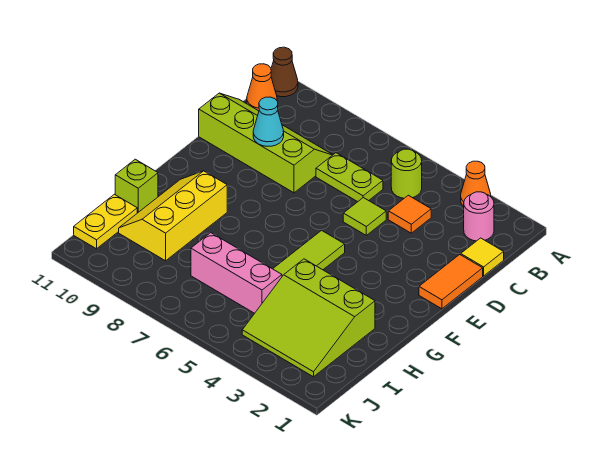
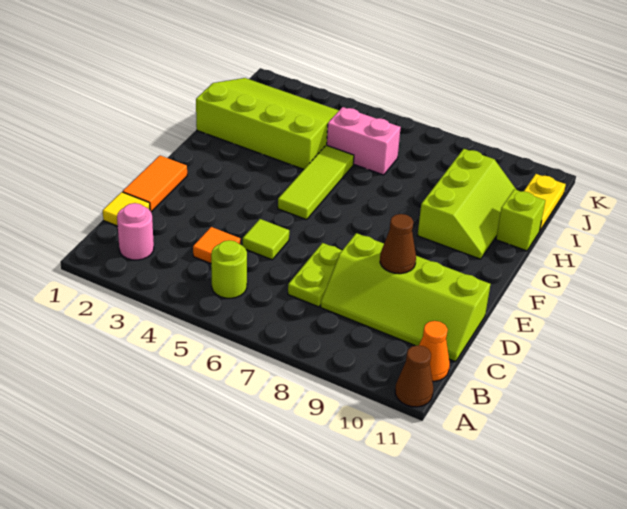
orange 1x1 cone [461,161,491,206] -> none
lime 1x2 plate [316,153,383,202] -> lime 1x2 plate turned to [288,243,342,307]
cyan 1x1 cone [253,97,284,146] -> brown 1x1 cone [380,214,416,274]
yellow 2x3 slope [119,171,227,261] -> lime 2x3 slope [418,149,516,259]
lime 3x3 slope [242,259,375,377] -> lime 3x4 slope [196,78,339,169]
pink 1x3 brick [191,233,282,313] -> pink 1x2 brick [327,107,401,175]

